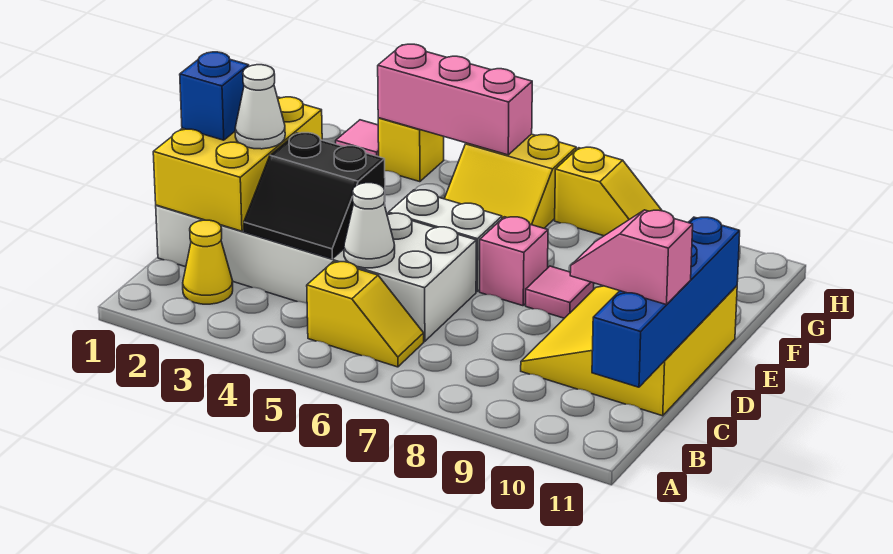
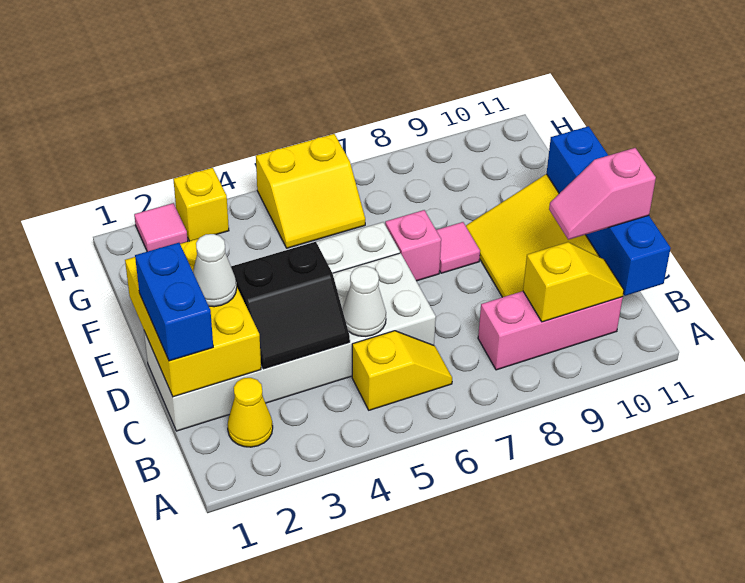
blue 1x1 brick [180,52,249,140] -> blue 1x2 brick [135,243,213,361]
pink 1x3 brick [378,44,532,155] -> pink 1x3 brick moved to [478,291,623,370]
yellow 1x2 slope [555,147,662,236] -> yellow 1x2 slope moved to [523,242,624,322]

